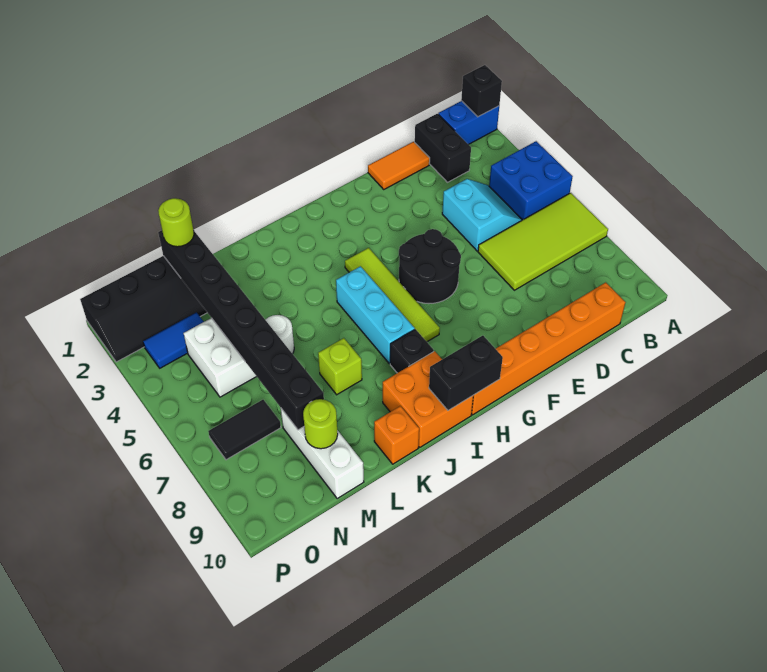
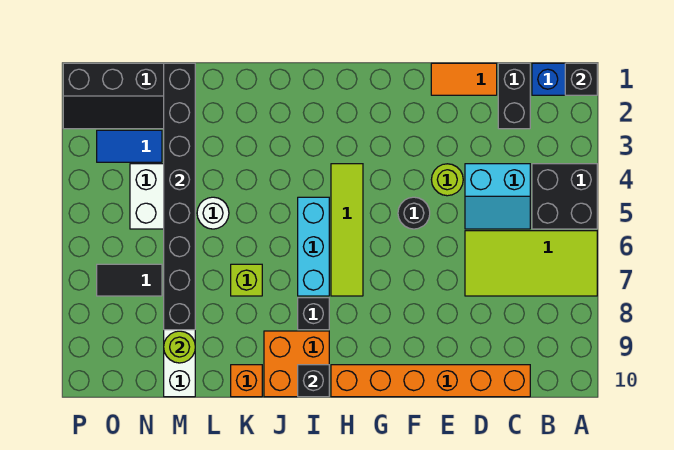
blue 2x2 brick [489,141,573,220] -> black 2x2 brick [532,164,597,229]
cyan 2x2 slope [442,179,522,251] -> cyan 2x2 slope turned to [465,164,530,229]
black 2x2 round brick [399,229,461,304] -> black 1x1 round brick [398,197,430,229]
black 1x2 brick [429,336,503,410] -> black 1x1 brick [298,365,329,397]
lime 1x1 round brick [158,198,194,247] -> lime 1x1 round brick moved to [431,164,463,196]

